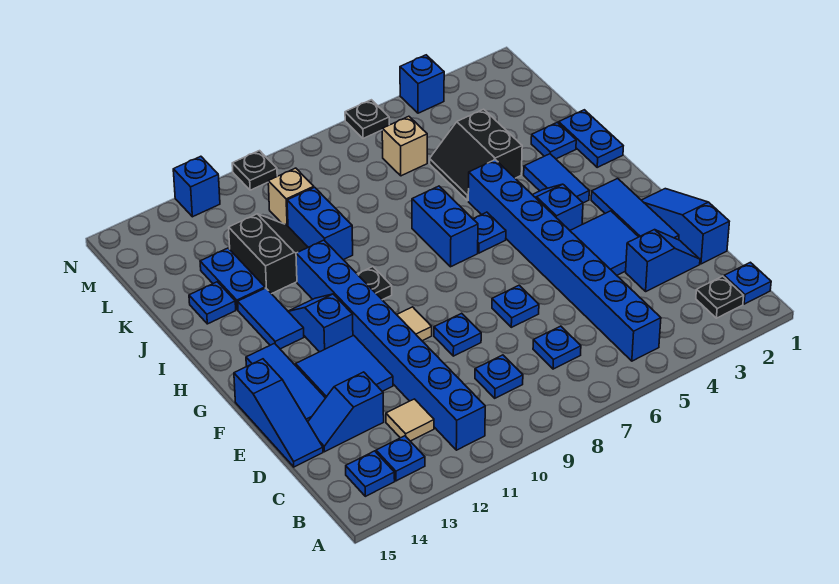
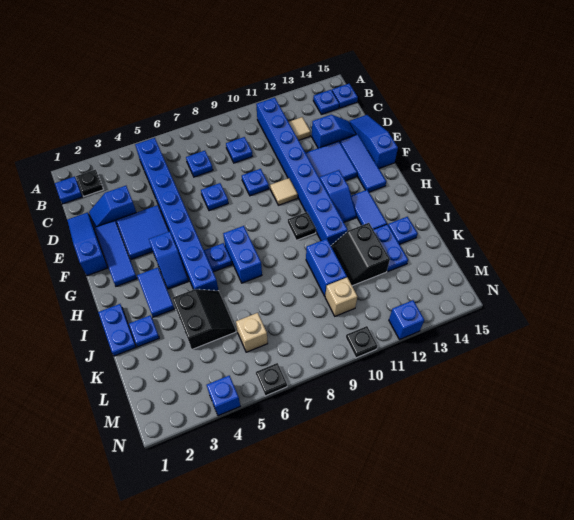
blue 1x1 plate [376,436,425,481] -> blue 1x1 plate moved to [332,84,358,108]
blue 1x3 slope [642,189,729,264] -> blue 1x3 slope turned to [67,212,108,276]

